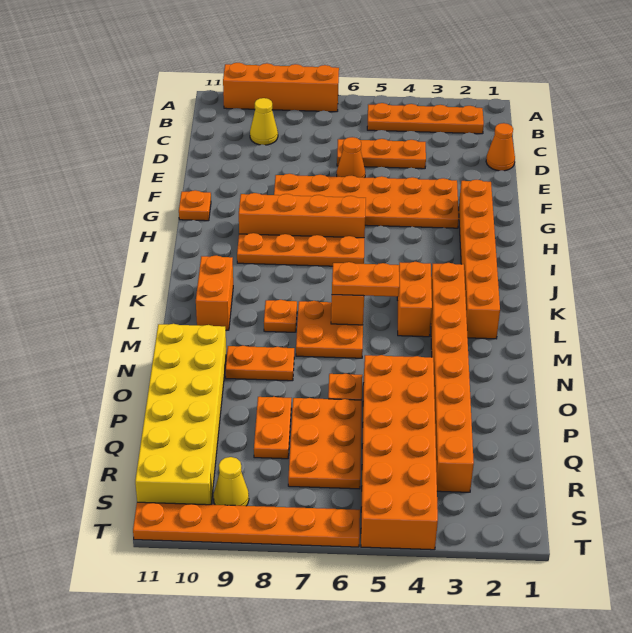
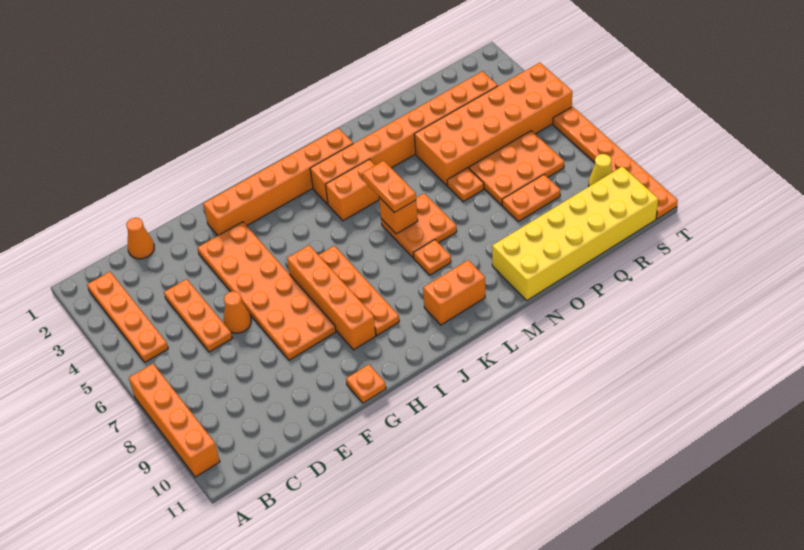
yellow 1x1 cone [250,98,278,145] -> none
orange 1x2 plate [225,346,294,381] -> none

